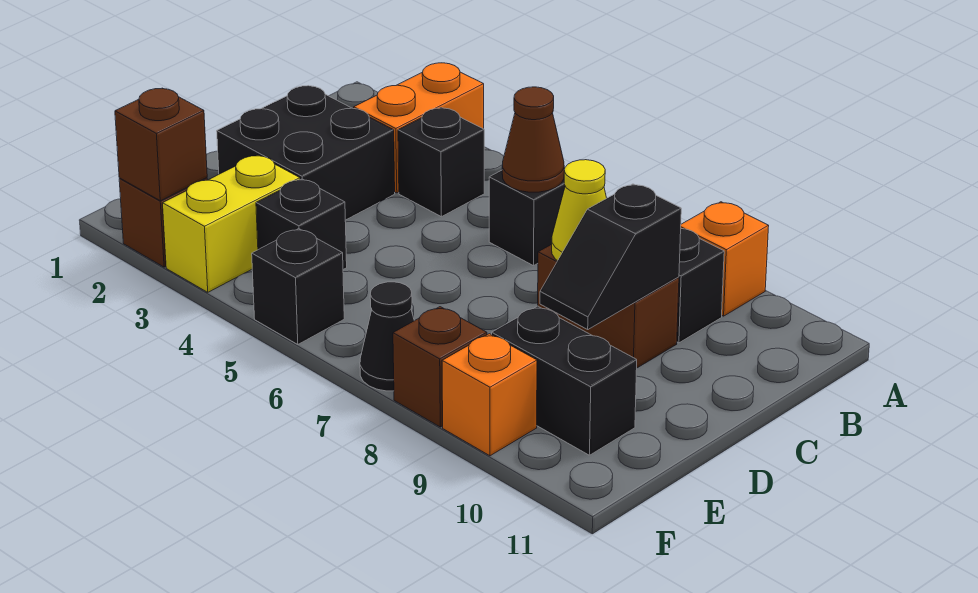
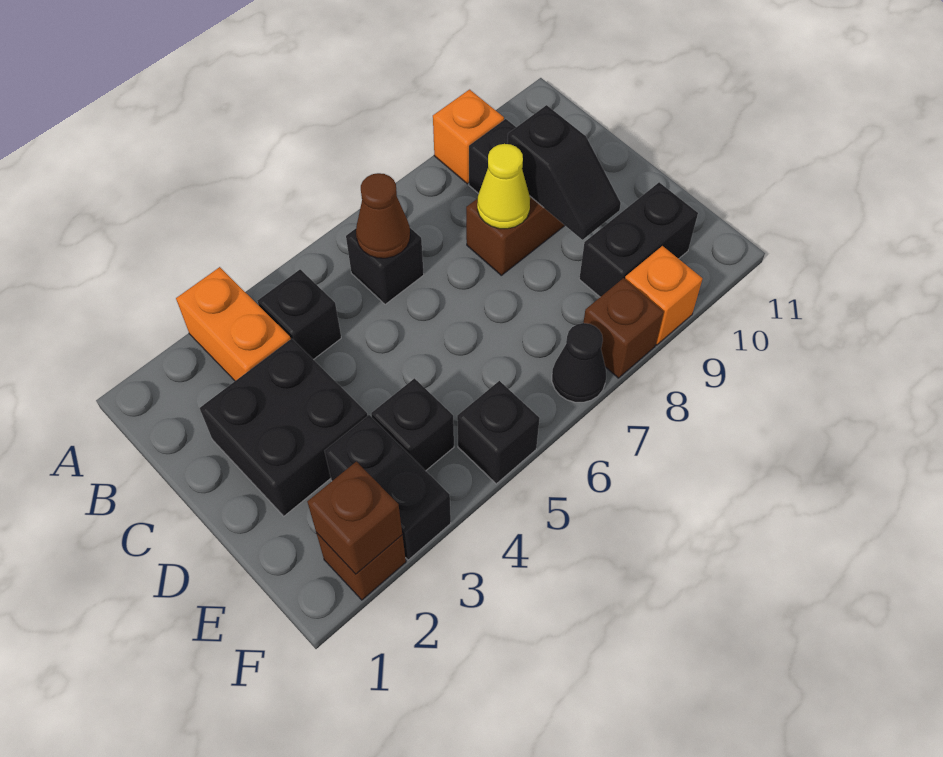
yellow 1x2 brick [163,155,300,292] -> black 1x2 brick [324,415,451,560]

